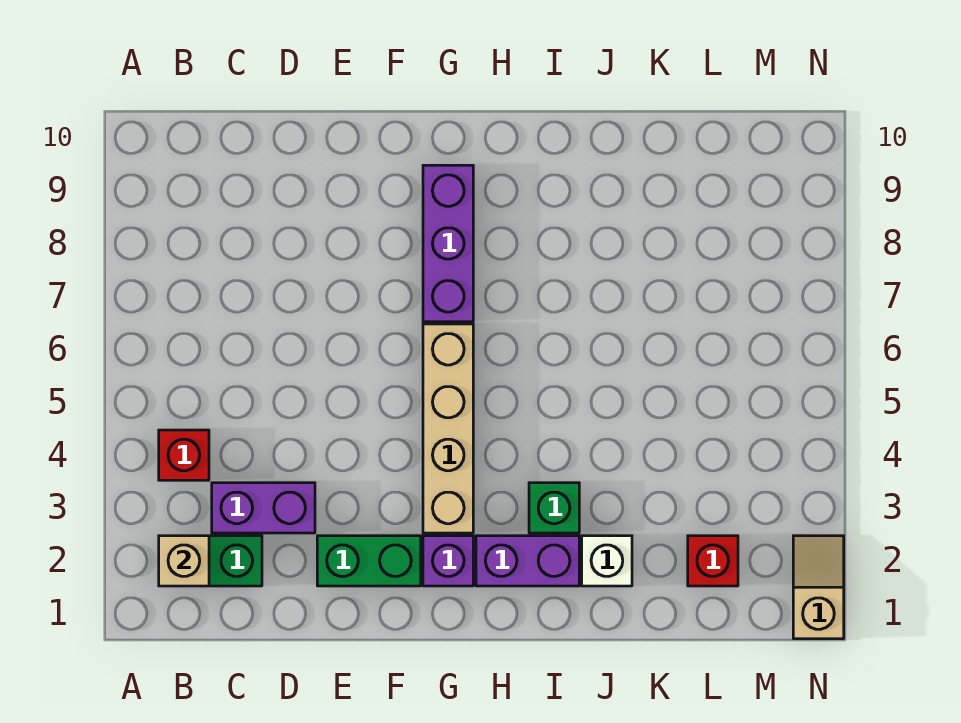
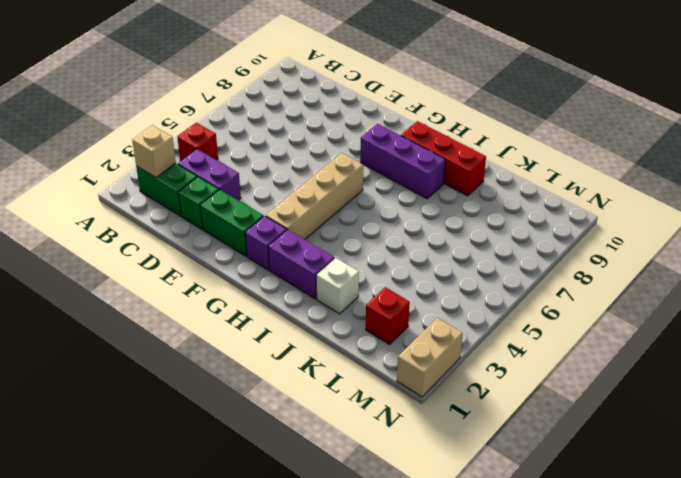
purple 1x3 brick [423,165,473,322] -> purple 1x3 brick turned to [360,124,445,199]
none -> red 1x3 brick [401,121,486,196]
green 1x1 brick [529,483,579,533] -> green 1x1 brick moved to [179,177,219,229]
tan 1x2 slope [793,536,844,639] -> tan 1x2 brick [397,318,463,397]

